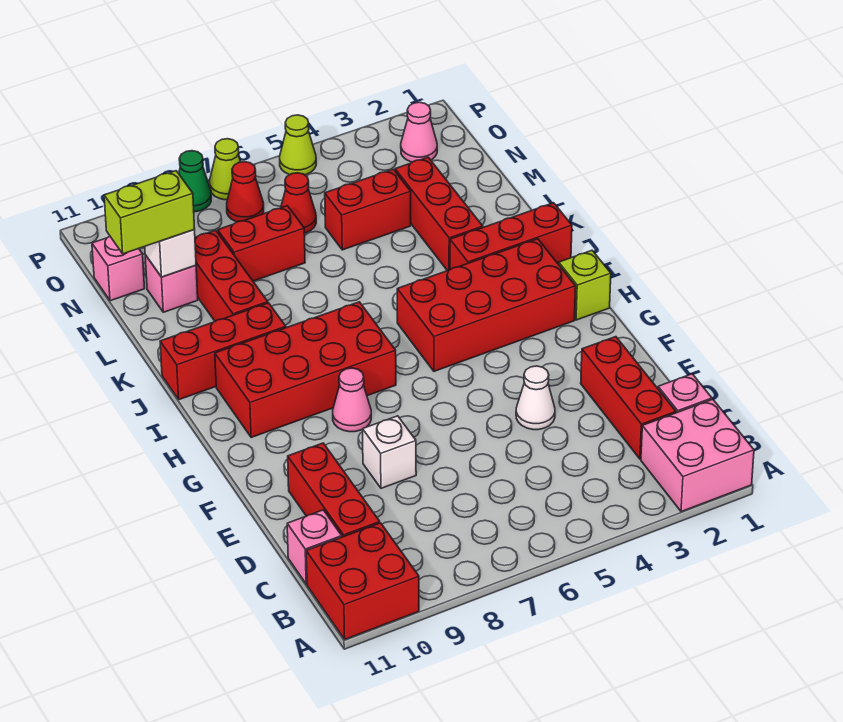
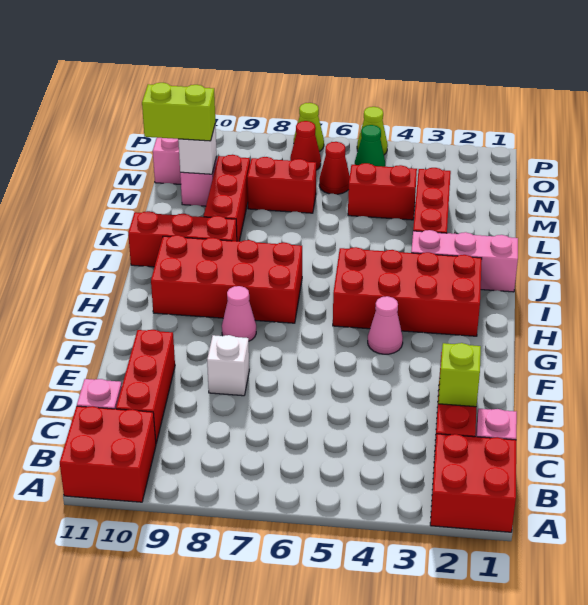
pink 2x2 brick [641,399,754,512] -> red 2x2 brick [430,434,516,532]
white 1x1 cone [516,366,555,430] -> none
lime 1x1 brick [559,250,611,320] -> lime 1x1 brick moved to [438,343,481,407]
red 1x3 brick [450,203,572,270] -> pink 1x3 brick [411,230,518,292]
pink 1x1 cone [401,102,437,162] -> pink 1x1 cone moved to [368,296,403,354]
green 1x1 cone [179,151,211,212] -> green 1x1 cone moved to [355,125,385,167]

